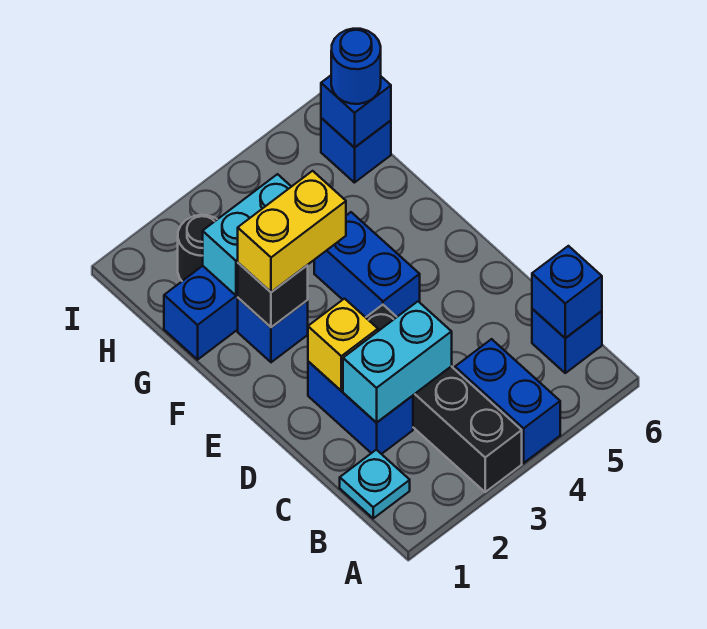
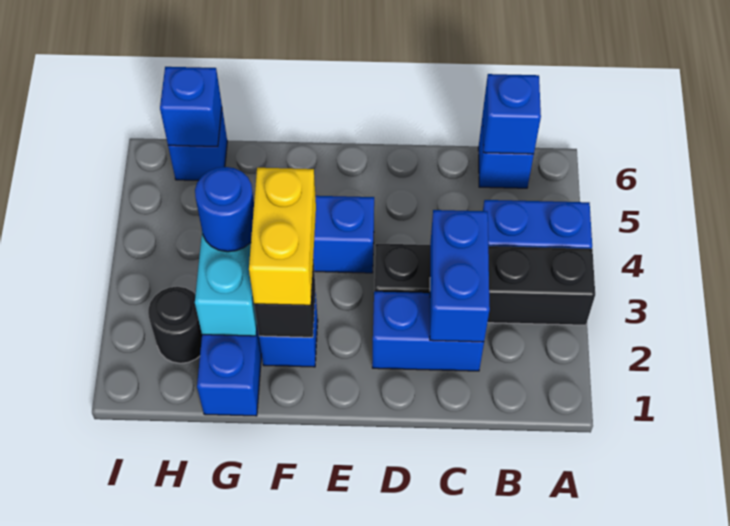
cyan 1x1 plate [340,450,410,518] -> none
cyan 1x2 brick [343,302,452,423] -> blue 1x2 brick [430,210,490,342]
yellow 1x1 brick [308,299,378,391] -> none
blue 1x1 round brick [331,29,381,104] -> blue 1x1 round brick moved to [195,167,254,252]

